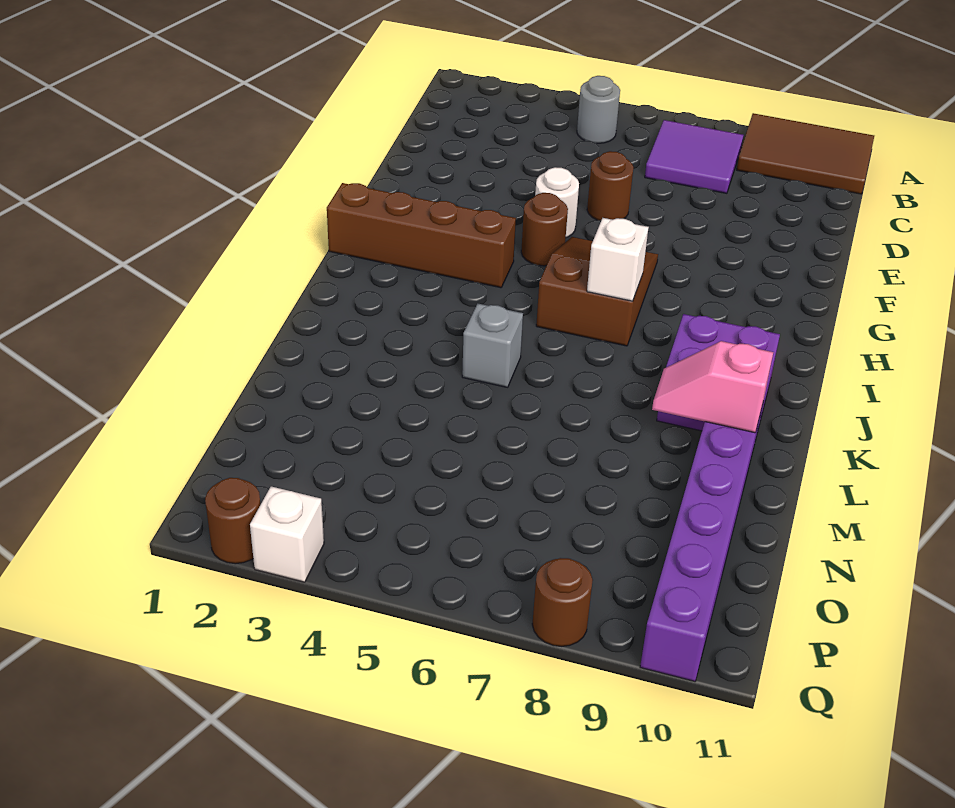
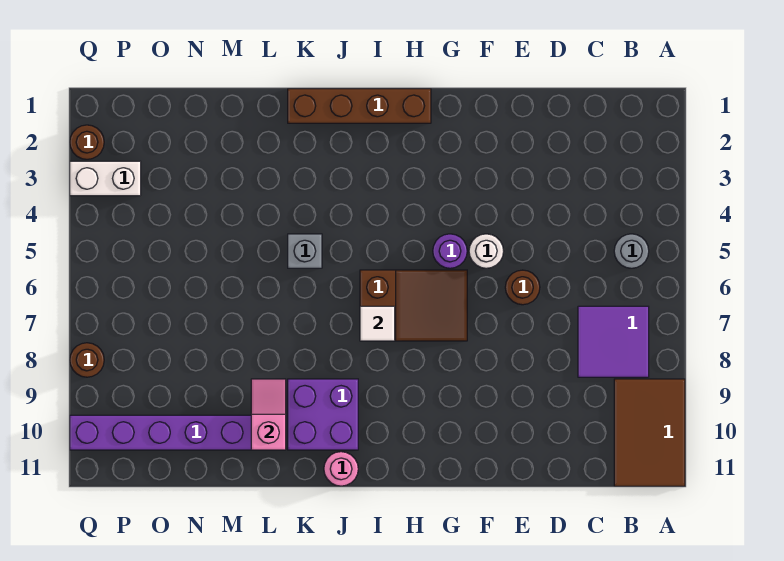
brown 1x1 round brick [521,193,568,266] -> purple 1x1 round brick [433,234,467,268]
brown 1x4 brick [327,183,516,288] -> brown 1x4 brick turned to [288,89,431,123]
white 1x1 brick [587,218,649,301] -> white 1x1 tile [360,306,395,341]
none -> pink 1x1 round brick [324,452,358,486]
white 1x1 brick [250,486,324,582] -> white 1x2 brick [70,161,141,196]

